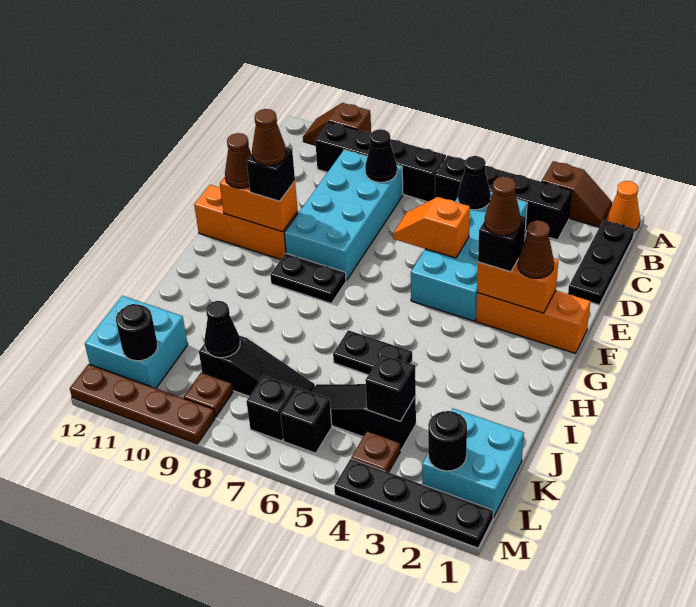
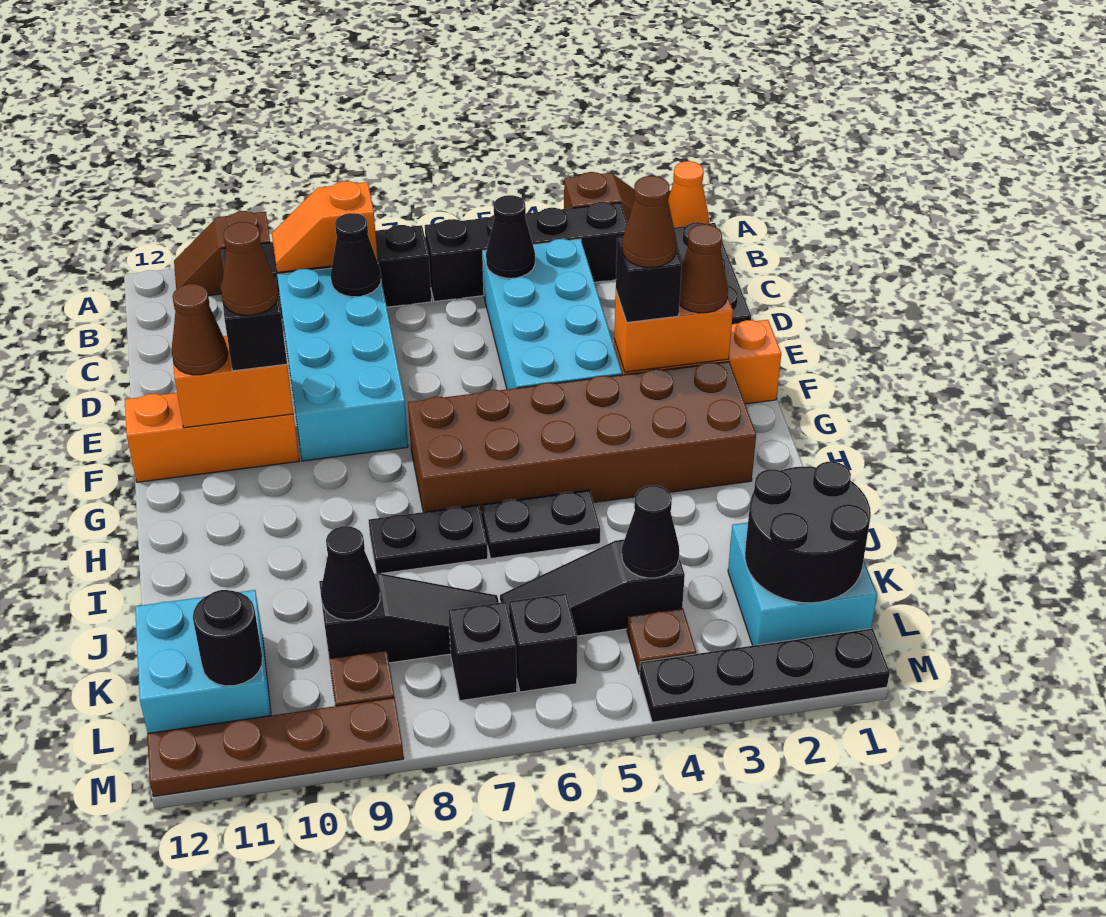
orange 1x2 slope [393,197,470,258] -> orange 1x2 slope moved to [272,181,378,272]
none -> brown 2x6 brick [408,362,756,517]
black 1x2 plate [270,253,346,303] -> black 1x2 plate moved to [369,505,488,574]
black 1x1 brick [365,354,416,421] -> black 1x1 cone [622,485,679,578]
black 1x1 round brick [428,411,467,471] -> black 2x2 round brick [745,462,871,603]

